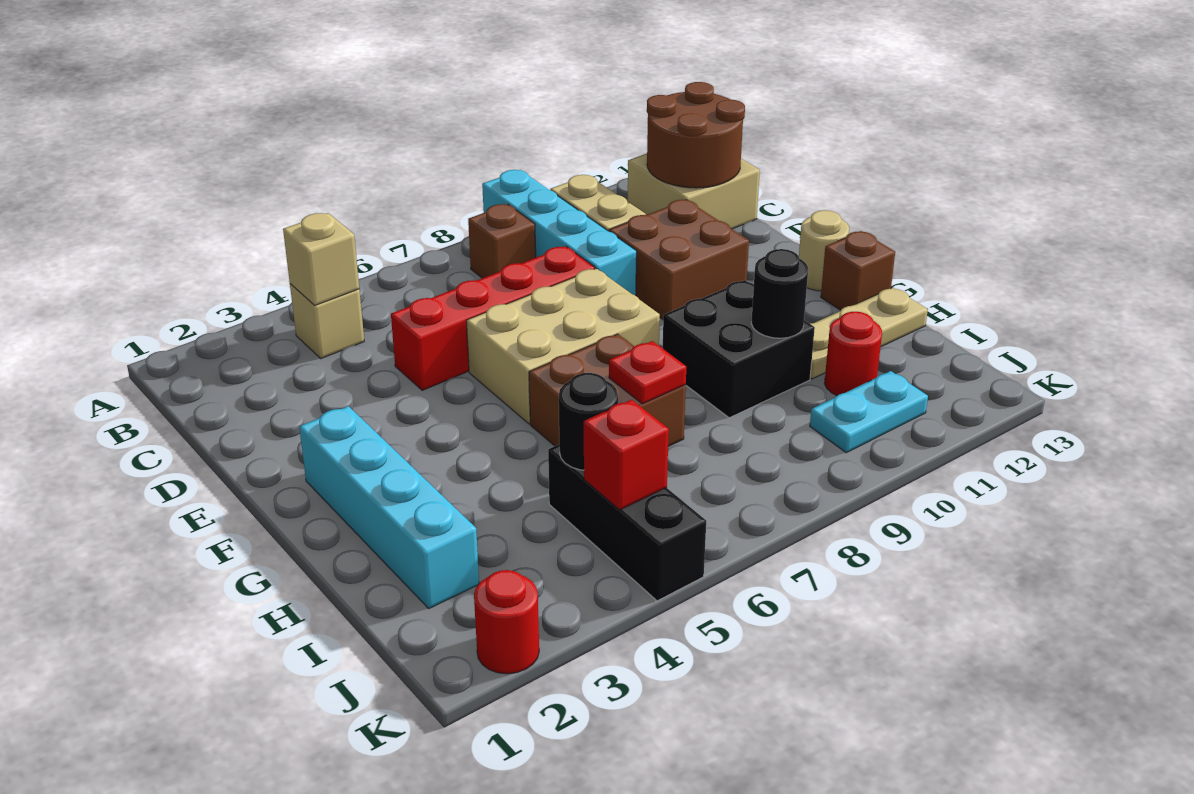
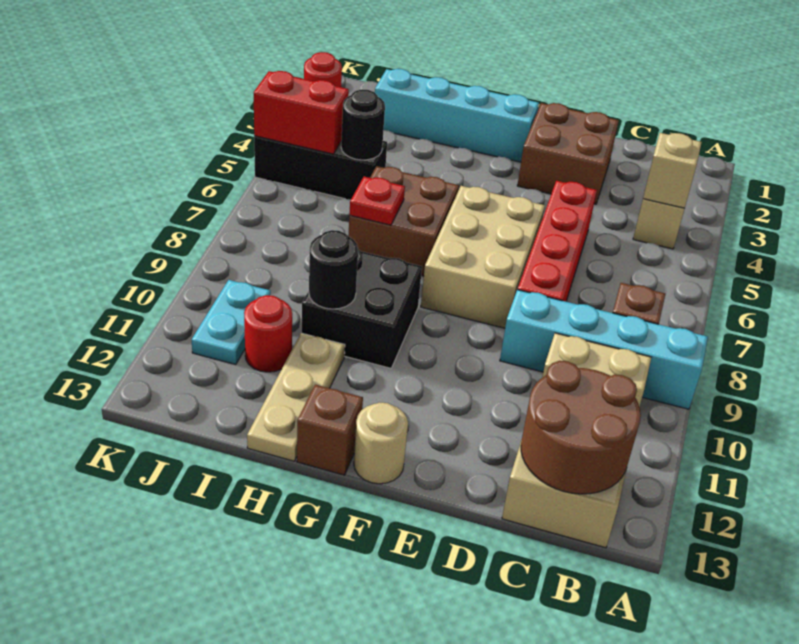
brown 2x2 brick [609,200,749,319] -> brown 2x2 brick moved to [517,103,619,204]
red 1x1 brick [584,400,669,510] -> red 1x2 brick [254,71,349,154]

